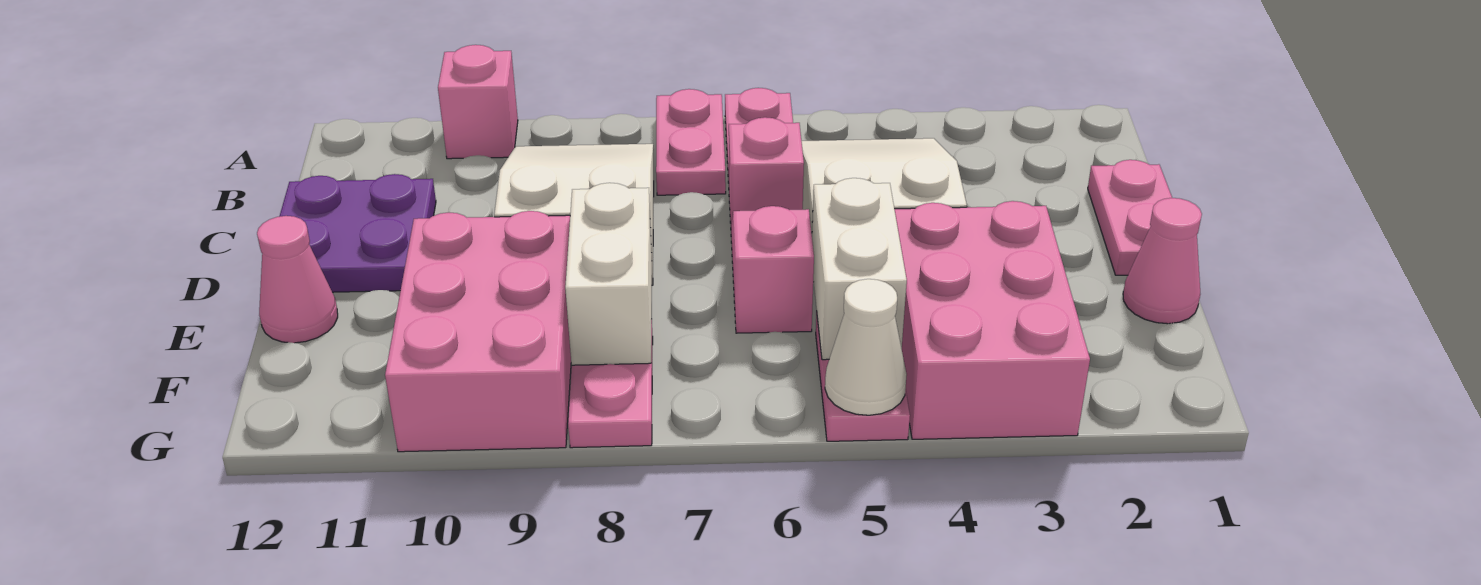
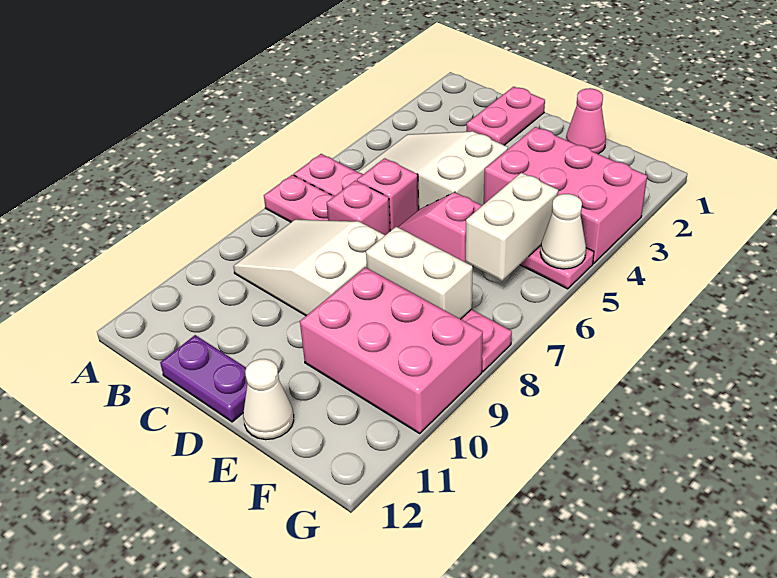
pink 1x1 brick [438,45,518,159] -> pink 1x1 brick moved to [327,181,390,235]
pink 1x2 plate [1088,160,1172,275] -> pink 1x2 plate turned to [466,87,545,145]
purple 2x2 plate [279,174,436,292] -> purple 1x2 plate [160,335,247,422]
white 1x2 brick [812,178,907,360] -> white 1x2 brick turned to [466,173,558,281]
pink 1x1 cone [257,216,338,343] -> white 1x1 cone [243,359,294,440]

